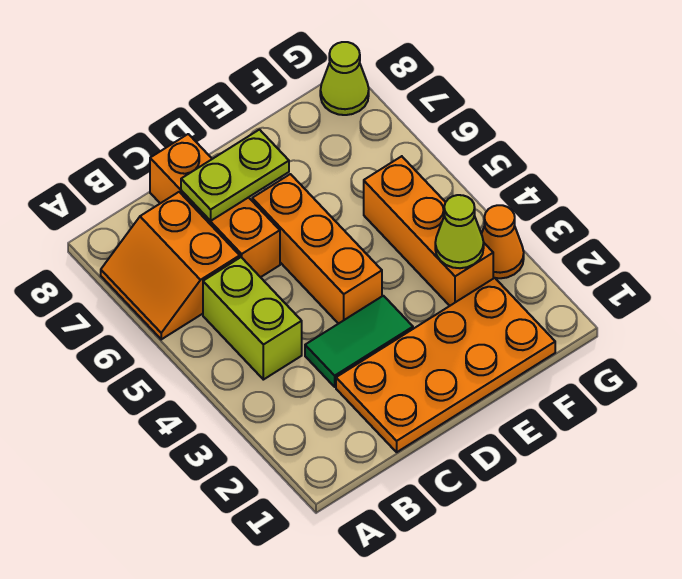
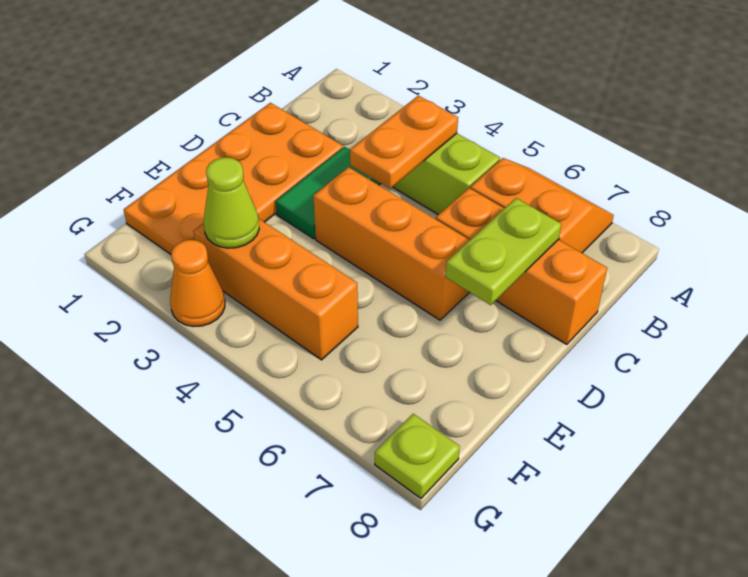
none -> orange 1x2 plate [350,96,458,189]
lime 1x1 cone [320,42,369,115] -> lime 1x1 plate [375,414,460,498]

